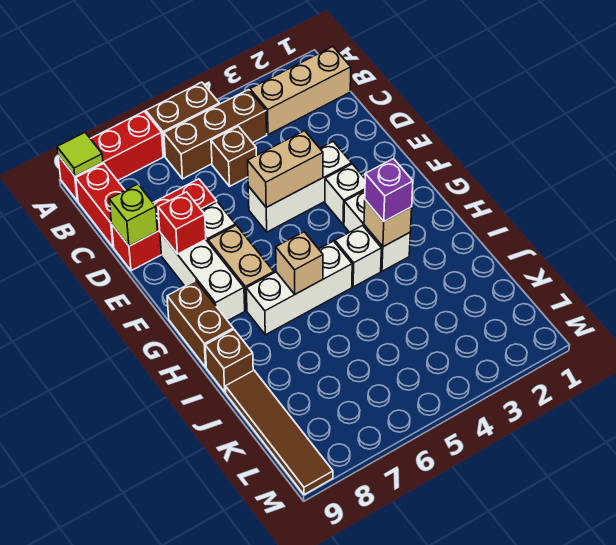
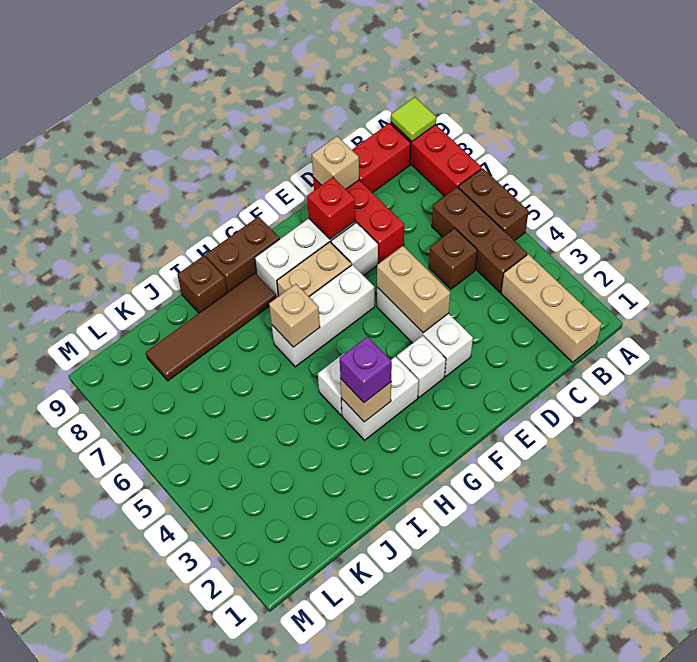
lime 1x1 brick [109,184,157,246] -> tan 1x1 brick [312,136,359,189]
white 1x3 brick [246,241,352,335] -> white 1x3 brick turned to [272,265,375,367]
brown 1x4 tile [225,370,333,495] -> brown 1x4 tile moved to [146,273,276,381]

